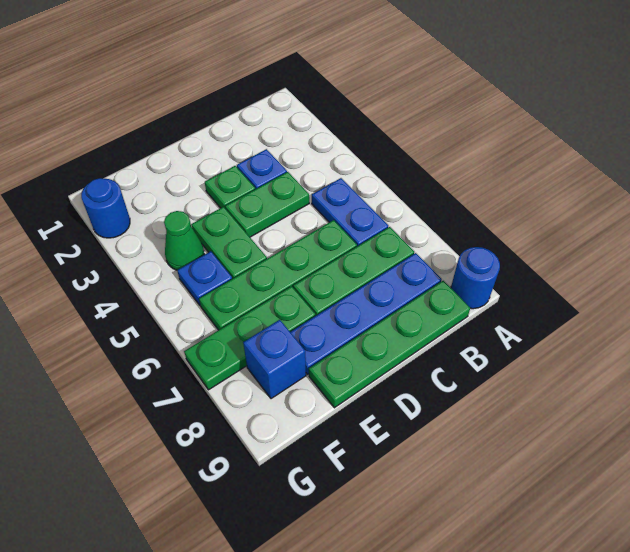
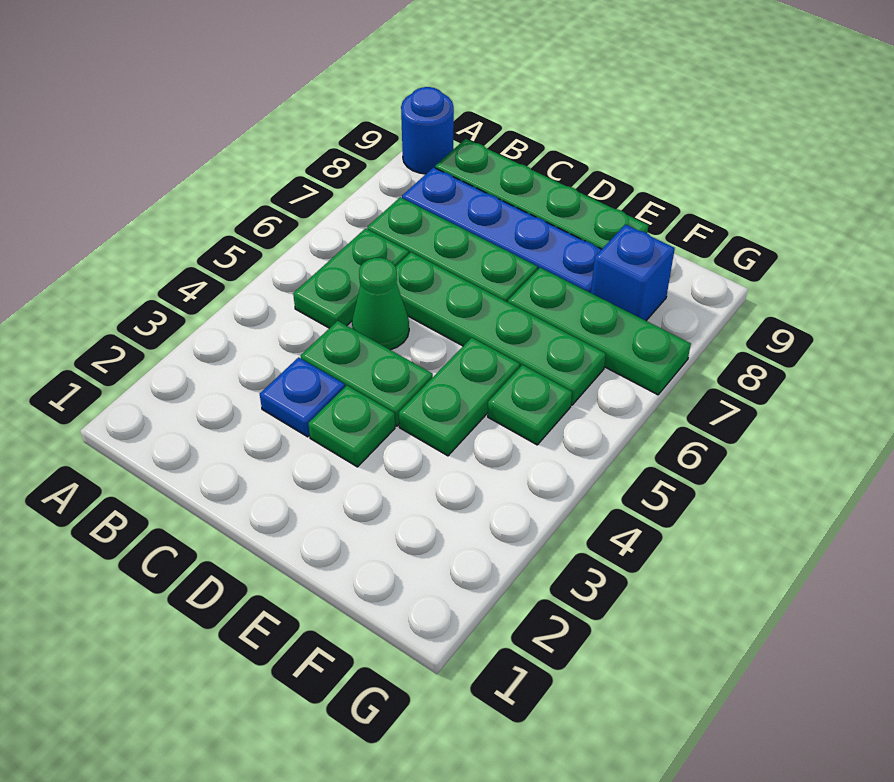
blue 1x2 plate [312,178,388,246] -> green 1x2 plate [293,229,409,328]
green 1x1 cone [164,211,204,270] -> green 1x1 cone moved to [352,258,409,350]
blue 1x1 plate [177,251,232,305] -> green 1x1 plate [488,365,572,445]
blue 1x1 round brick [81,178,130,238] -> none

